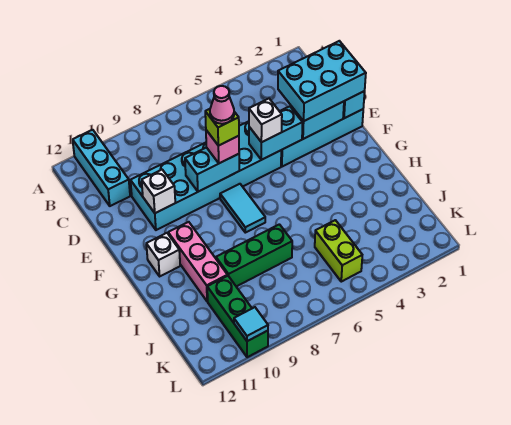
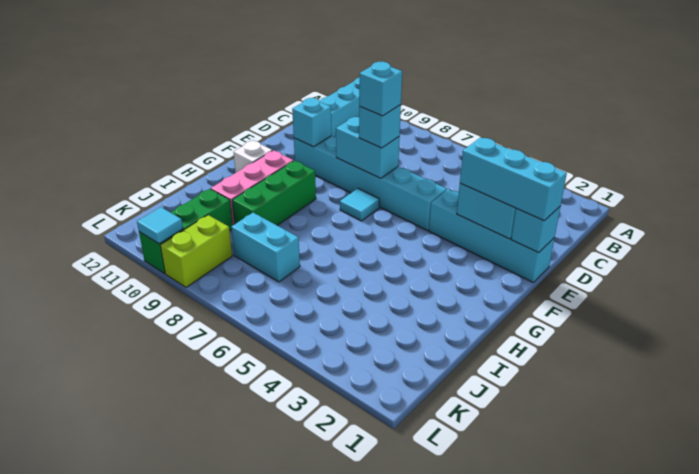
cyan 2x3 brick [278,41,366,121] -> cyan 1x3 brick [460,137,567,221]
cyan 2x6 brick [130,121,281,230] -> cyan 1x6 brick [294,136,447,231]
cyan 1x2 brick [249,106,303,160] -> cyan 1x2 brick moved to [231,213,300,282]
white 1x1 brick [249,99,282,142] -> none
pink 1x1 brick [206,130,239,163] -> cyan 1x1 brick [359,105,401,148]
lime 1x1 brick [205,109,239,146] -> cyan 1x1 brick [359,61,402,116]
pink 1x1 cone [210,86,234,124] -> none
white 1x1 brick [142,170,175,213] -> cyan 1x1 brick [292,98,331,147]
cyan 1x2 tile [220,184,265,233] -> cyan 1x1 tile [340,189,379,221]
green 1x3 brick [216,224,292,287] -> green 1x3 brick turned to [232,161,316,225]
lime 1x2 brick [315,220,362,282] -> lime 1x2 brick moved to [160,215,232,287]

